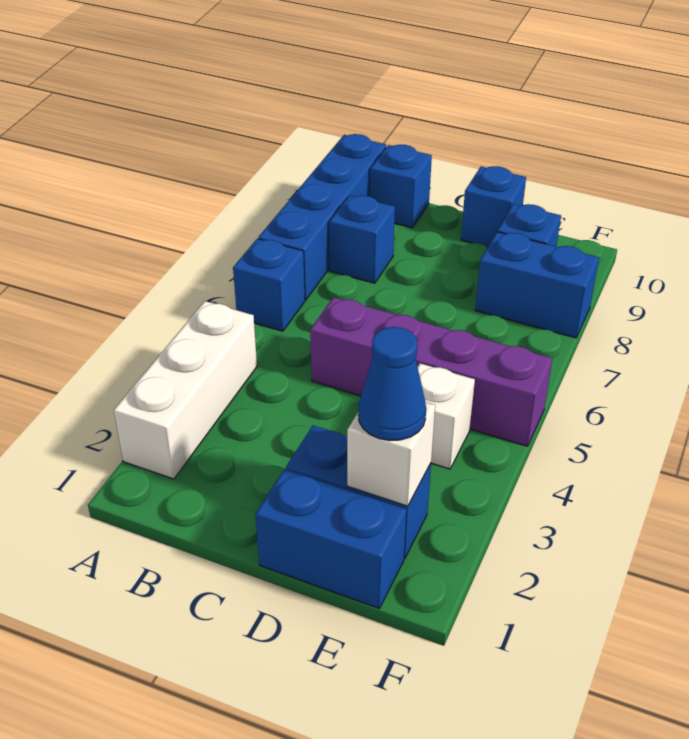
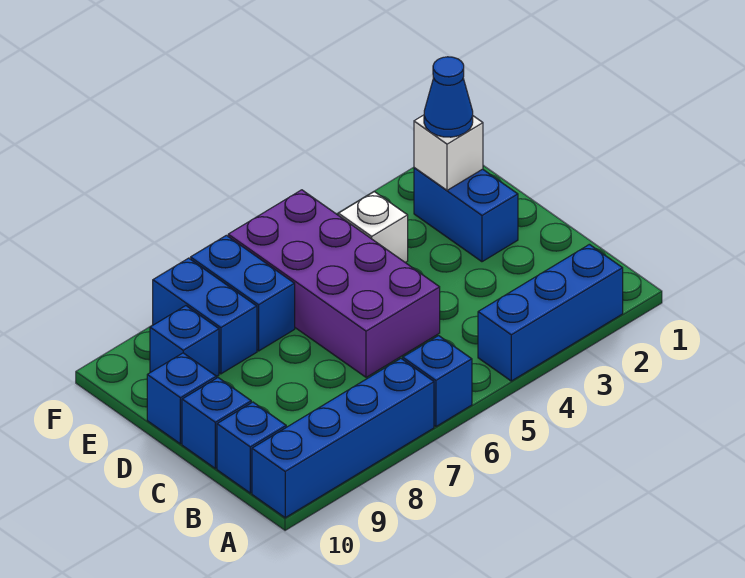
white 1x3 brick [114,301,257,479] -> blue 1x3 brick [478,244,623,381]
blue 1x1 brick [329,195,395,283] -> blue 1x1 brick moved to [182,378,251,468]
purple 1x4 brick [310,297,552,446] -> purple 2x4 brick [228,190,440,377]
blue 1x2 brick [255,469,407,609] -> blue 1x2 brick moved to [191,235,295,351]

